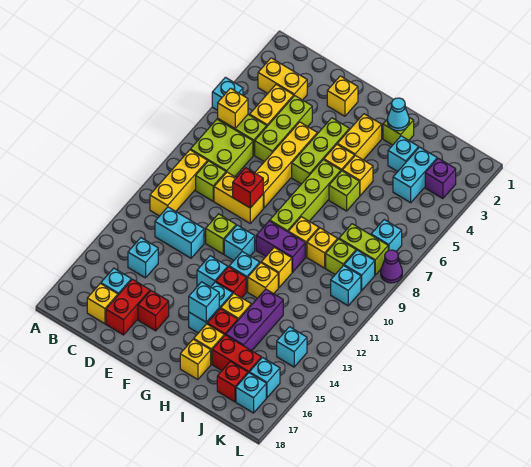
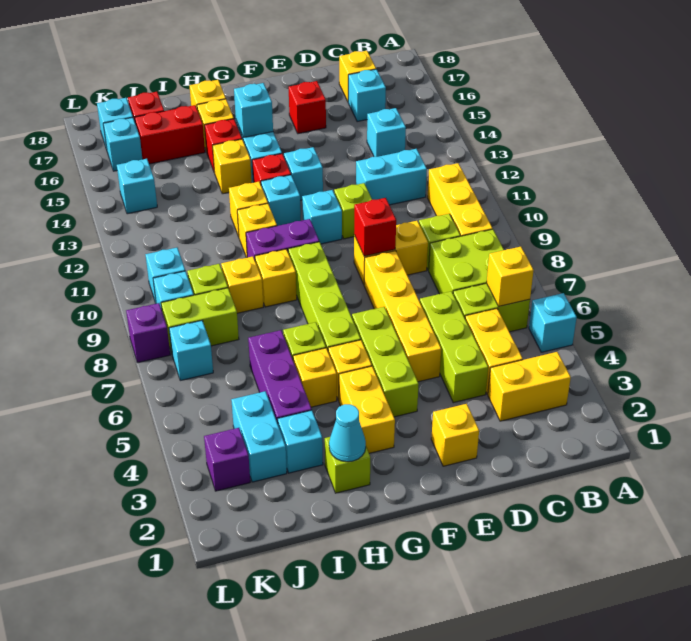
red 1x2 brick [106,279,150,335] -> none
purple 1x3 brick [226,289,283,351] -> purple 1x3 brick moved to [248,330,312,423]
purple 1x1 cone [381,250,402,283] -> purple 1x1 brick [126,303,170,363]

